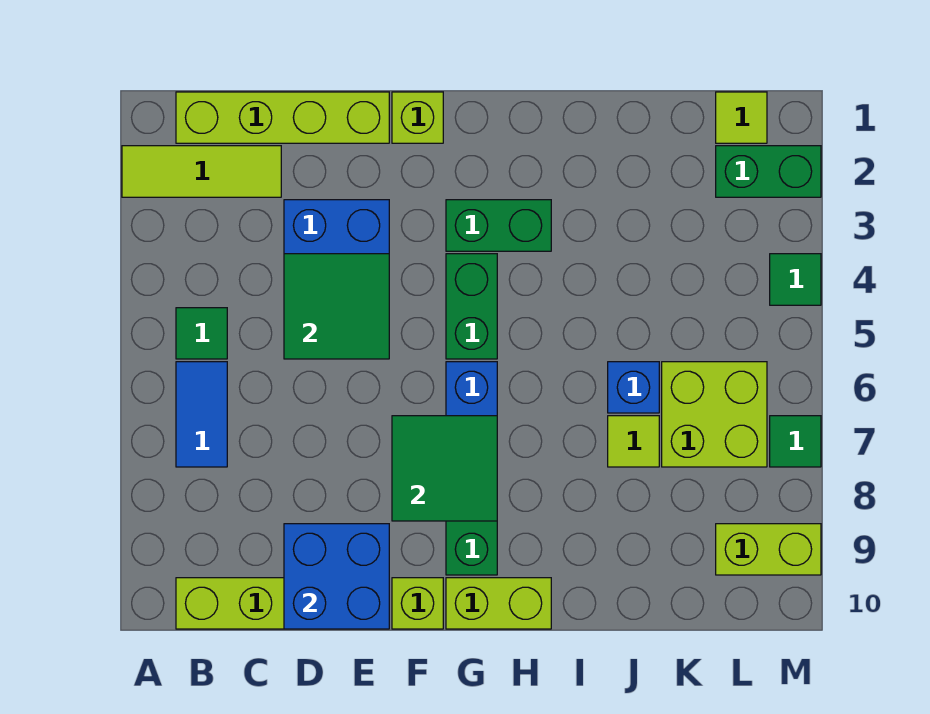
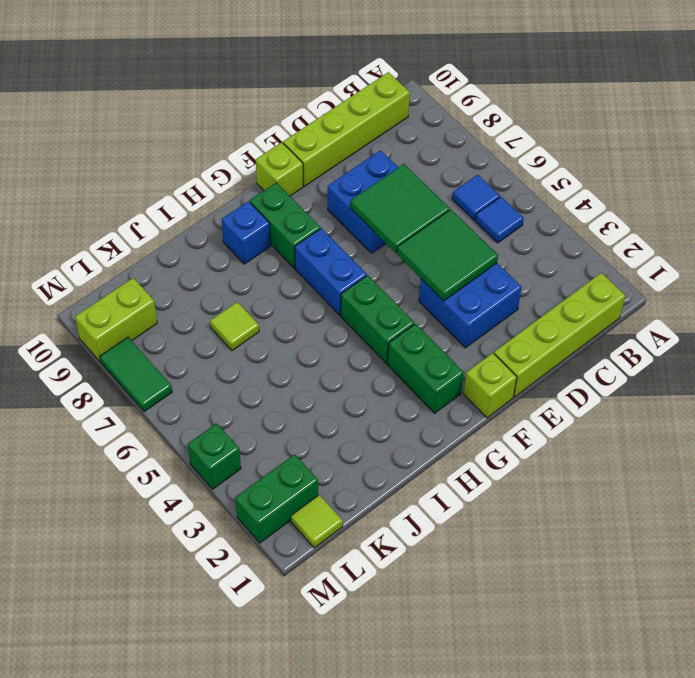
lime 1x3 tile [122,146,281,197] -> none
green 1x1 tile [176,308,227,359] -> blue 1x1 tile [475,197,524,243]
blue 1x2 tile [176,362,227,467] -> blue 1x1 tile [452,175,500,220]
blue 2x2 brick [284,524,389,629] -> blue 2x2 brick moved to [328,150,399,253]
green 2x2 tile [392,416,497,521] -> green 2x2 tile moved to [350,164,450,253]
green 1x2 brick [446,200,551,251] -> green 1x2 brick turned to [388,324,464,413]
lime 1x2 brick [446,578,551,629] -> none
blue 1x1 brick [608,362,659,413] -> blue 1x1 brick moved to [222,201,271,264]
lime 2x2 brick [662,362,767,467] -> none
green 1x1 tile [770,254,821,305] -> green 1x1 brick [188,423,241,489]
green 1x1 tile [770,416,821,467] -> green 1x2 tile [100,337,172,412]

